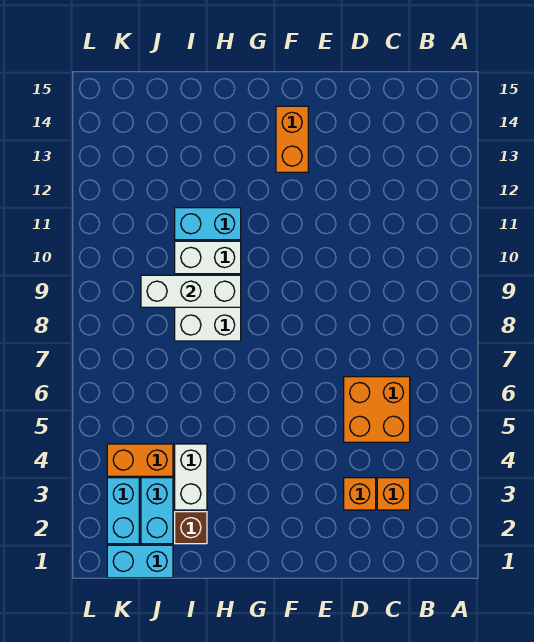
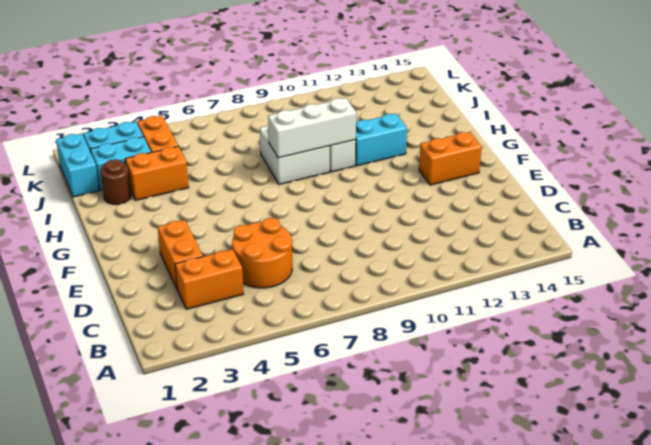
orange 1x1 brick [377,478,410,510] -> orange 1x2 brick [175,249,244,309]
orange 2x2 brick [344,377,410,442] -> orange 2x2 round brick [232,218,292,288]
orange 1x1 brick [344,478,376,510] -> orange 1x2 brick [158,220,203,289]
white 1x3 brick [141,275,241,307] -> white 1x3 brick turned to [268,98,356,158]
cyan 1x2 brick [175,208,241,240] -> cyan 1x2 brick turned to [355,113,407,166]
brown 1x1 brick [175,512,207,544] -> brown 1x1 round brick [101,159,131,205]
white 1x2 brick [175,444,207,510] -> orange 1x2 brick [125,146,189,200]

